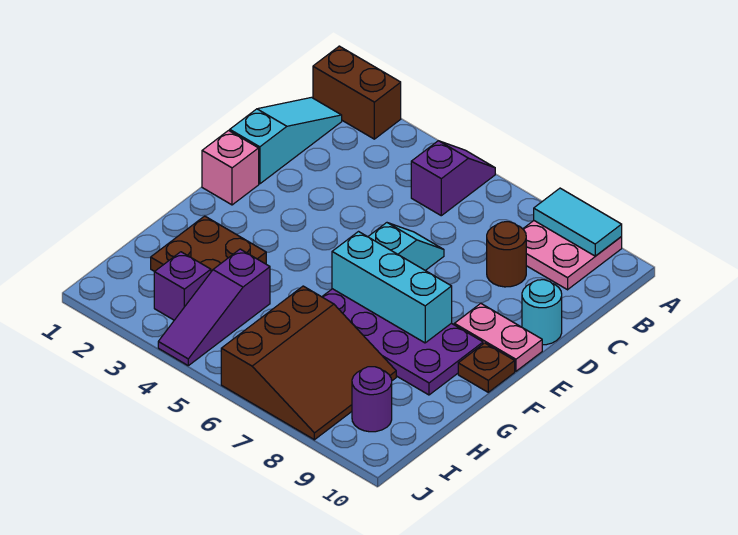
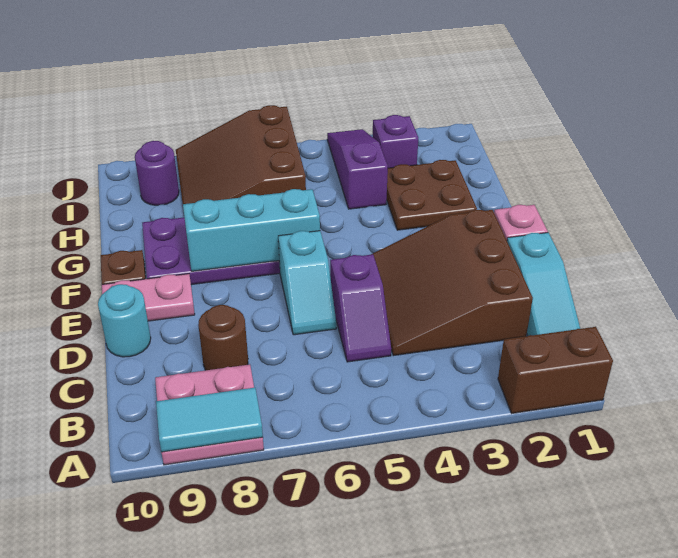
purple 1x2 slope [411,141,495,216] -> purple 1x2 slope moved to [330,254,391,362]
none -> brown 3x3 slope [371,210,533,356]

